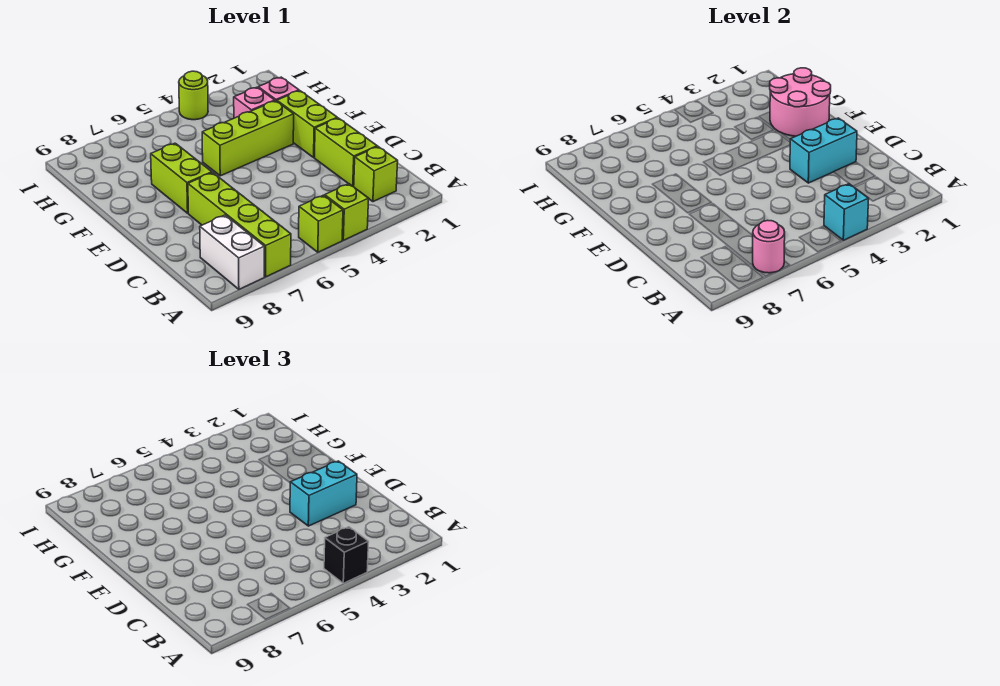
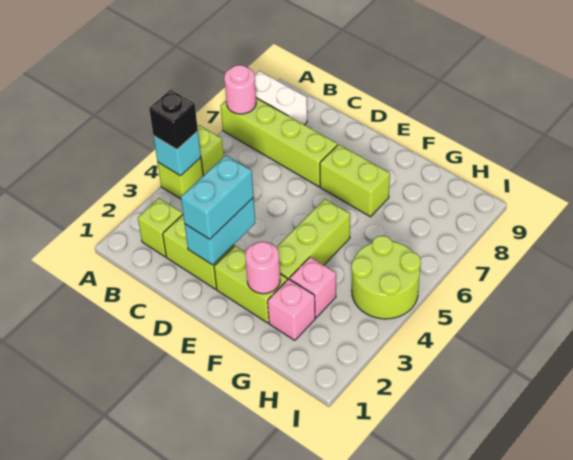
pink 2x2 round brick [770,68,831,136] -> pink 1x1 round brick [245,242,280,294]
lime 1x1 round brick [179,71,208,120] -> lime 2x2 round brick [351,236,421,319]

